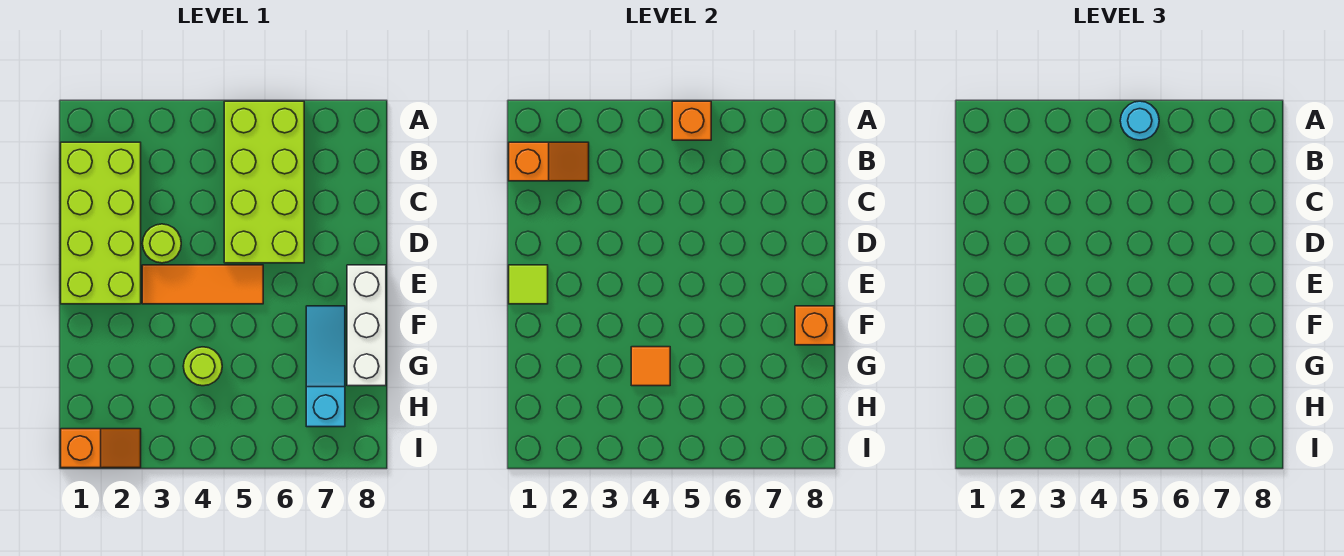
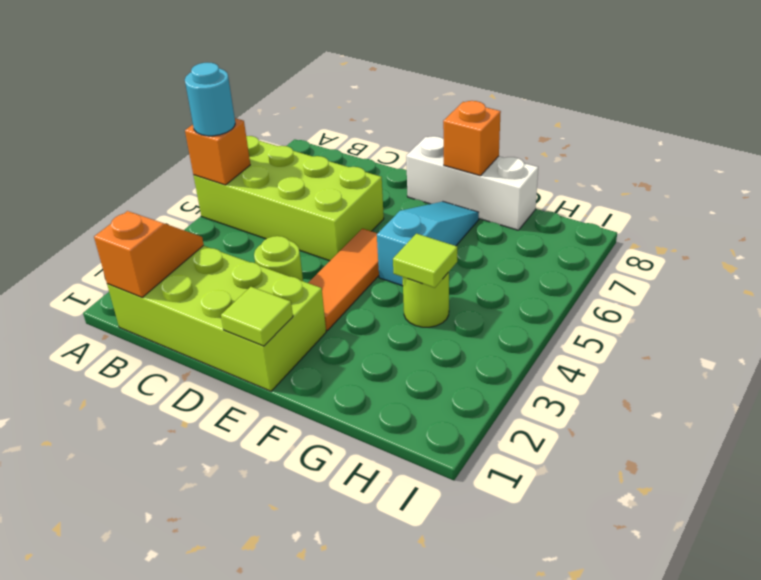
cyan 1x3 slope [306,306,345,427] -> cyan 1x3 slope turned to [377,202,479,286]
orange 1x1 tile [631,347,670,386] -> lime 1x1 tile [393,234,457,288]
orange 1x2 slope [61,429,141,468] -> none

